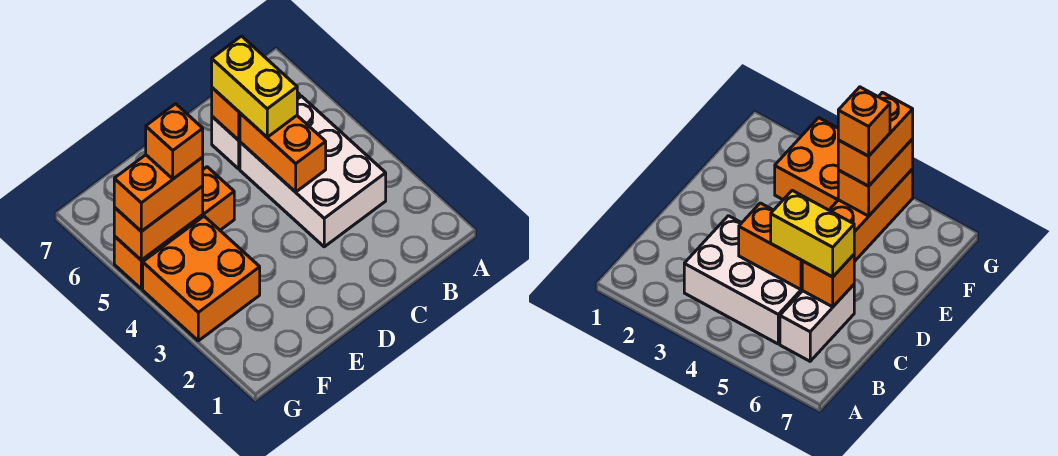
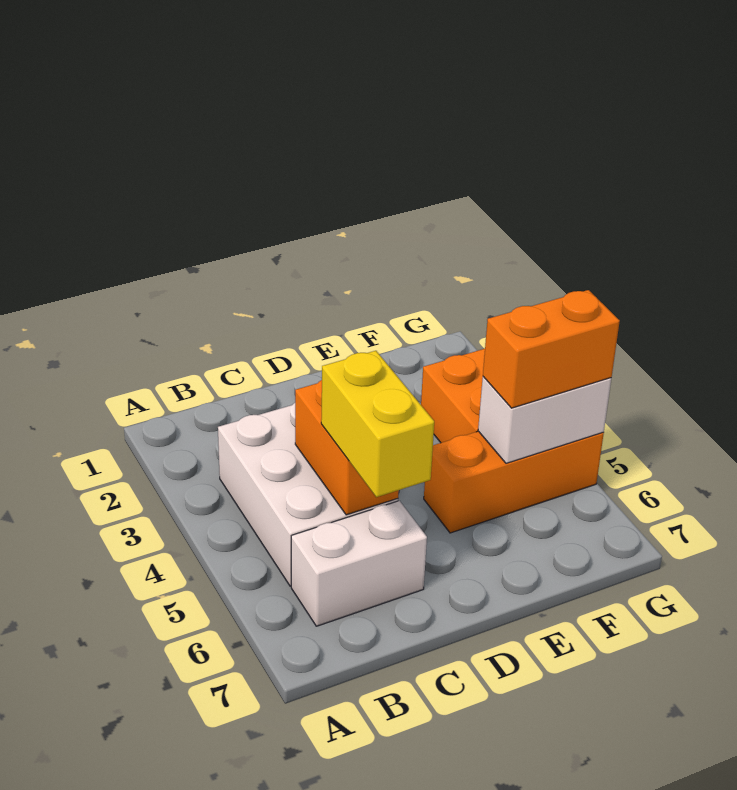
orange 1x1 brick [212,88,240,140] -> none
orange 1x2 brick [114,186,203,260] -> white 1x2 brick [478,377,611,463]
orange 1x1 brick [146,104,203,179] -> none

